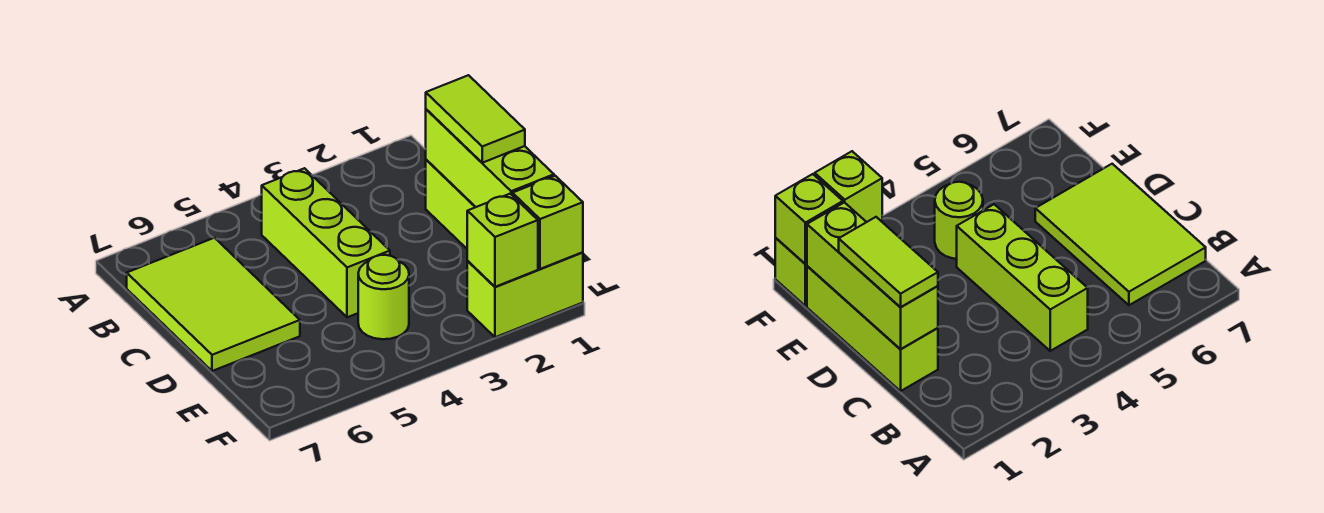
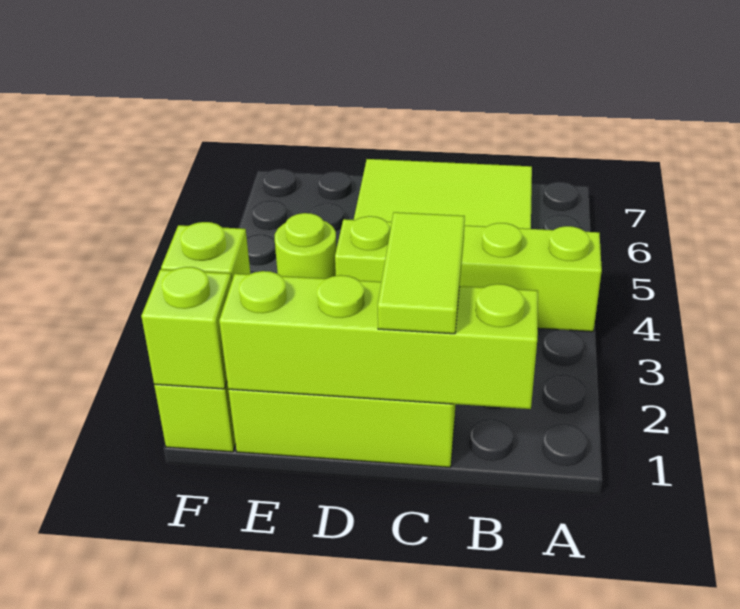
lime 1x3 brick [262,168,390,317] -> lime 1x4 brick [335,216,602,332]
lime 1x3 brick [426,109,554,207] -> lime 1x4 brick [219,271,538,409]
lime 1x2 tile [426,75,525,163] -> lime 1x2 tile turned to [378,212,465,334]

